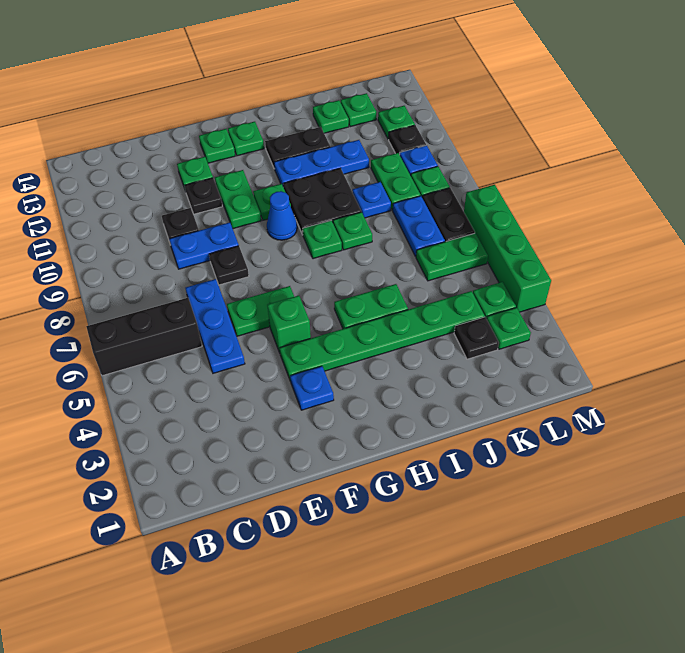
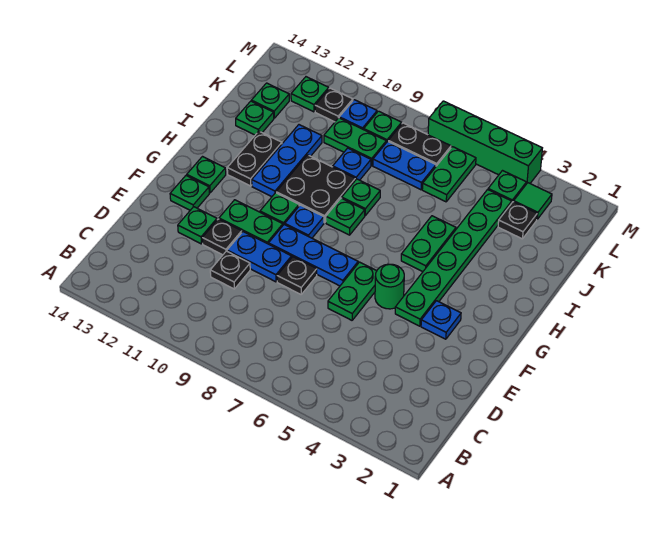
black 1x3 brick [86,298,202,376] -> none
blue 1x3 plate [185,279,245,373] -> blue 1x3 plate moved to [269,225,358,286]
blue 1x2 plate [169,222,239,269] -> blue 1x2 plate turned to [227,232,292,282]
green 1x1 brick [267,296,311,353] -> green 1x1 round brick [375,264,404,309]
blue 1x1 cone [267,191,297,240] -> blue 1x1 plate [285,205,324,238]
green 1x1 plate [486,308,531,349] -> green 1x1 tile [514,183,552,219]

